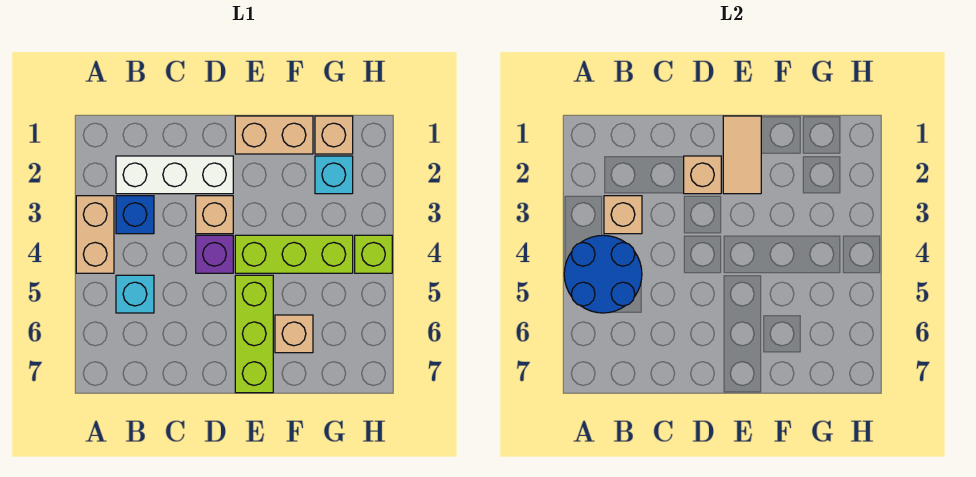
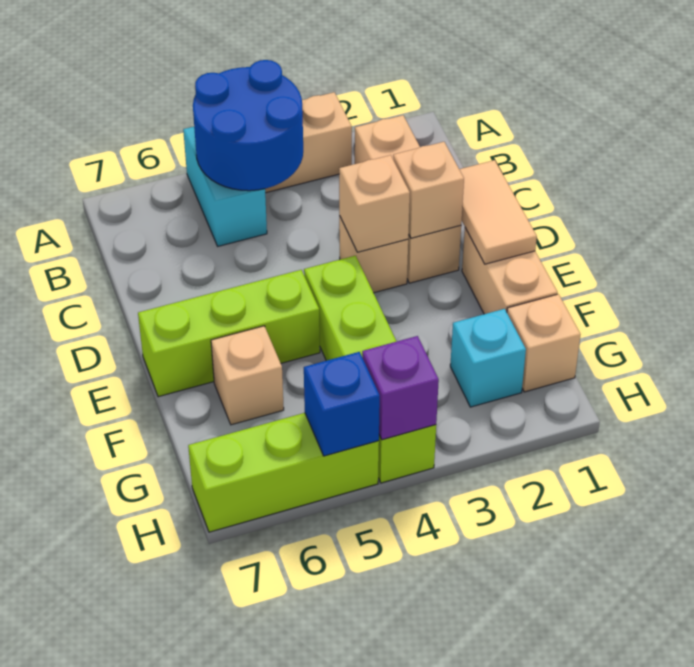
white 1x3 brick [116,156,233,194] -> tan 1x3 brick [355,115,461,283]
blue 1x1 brick [116,196,154,234] -> blue 1x1 brick moved to [304,352,380,456]
tan 1x1 brick [604,196,642,234] -> tan 1x1 brick moved to [339,155,410,252]
cyan 1x1 brick [116,275,154,313] -> cyan 1x2 brick [183,127,267,246]
purple 1x1 brick [196,235,233,273] -> purple 1x1 brick moved to [362,336,439,440]
tan 1x2 tile [723,116,761,194] -> tan 1x2 tile turned to [459,160,537,264]
none -> lime 1x3 brick [188,413,379,532]

